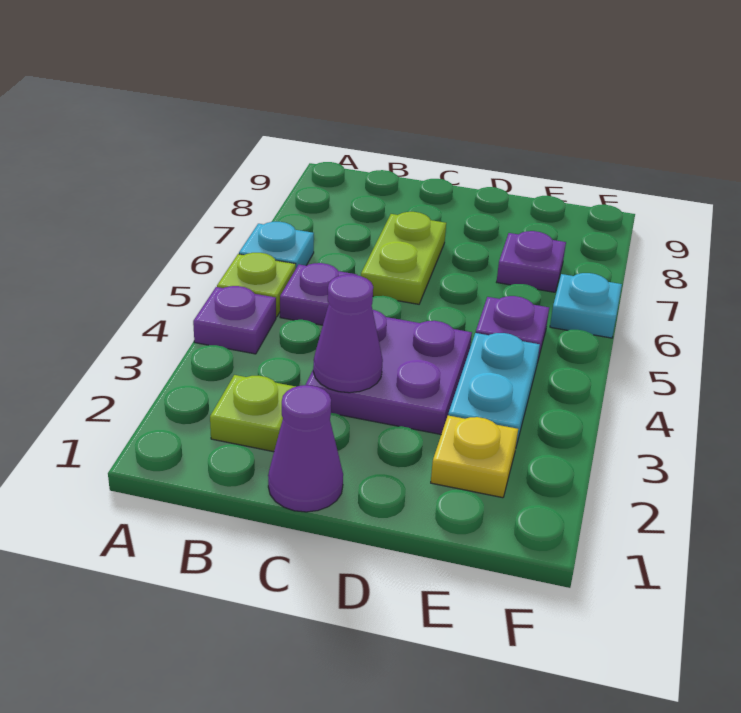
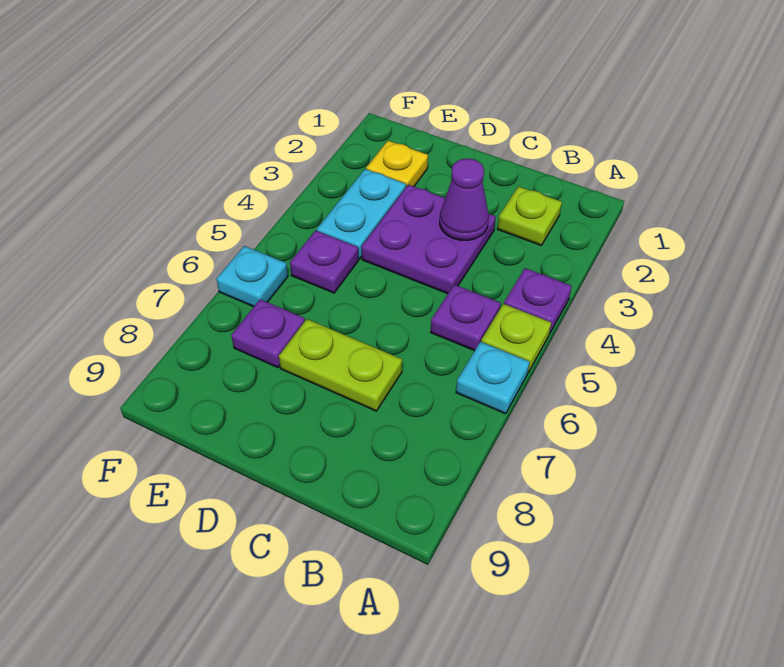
purple 1x1 cone [268,385,343,512] -> none
lime 1x2 plate [361,212,446,304] -> lime 1x2 plate turned to [279,319,402,411]

